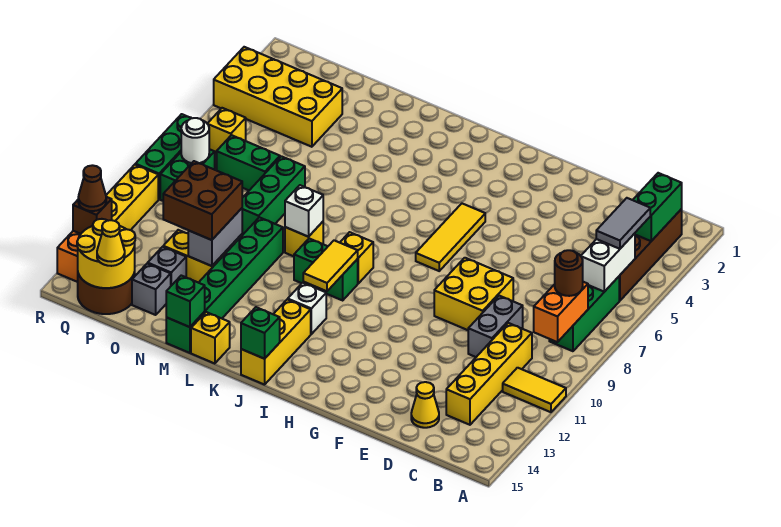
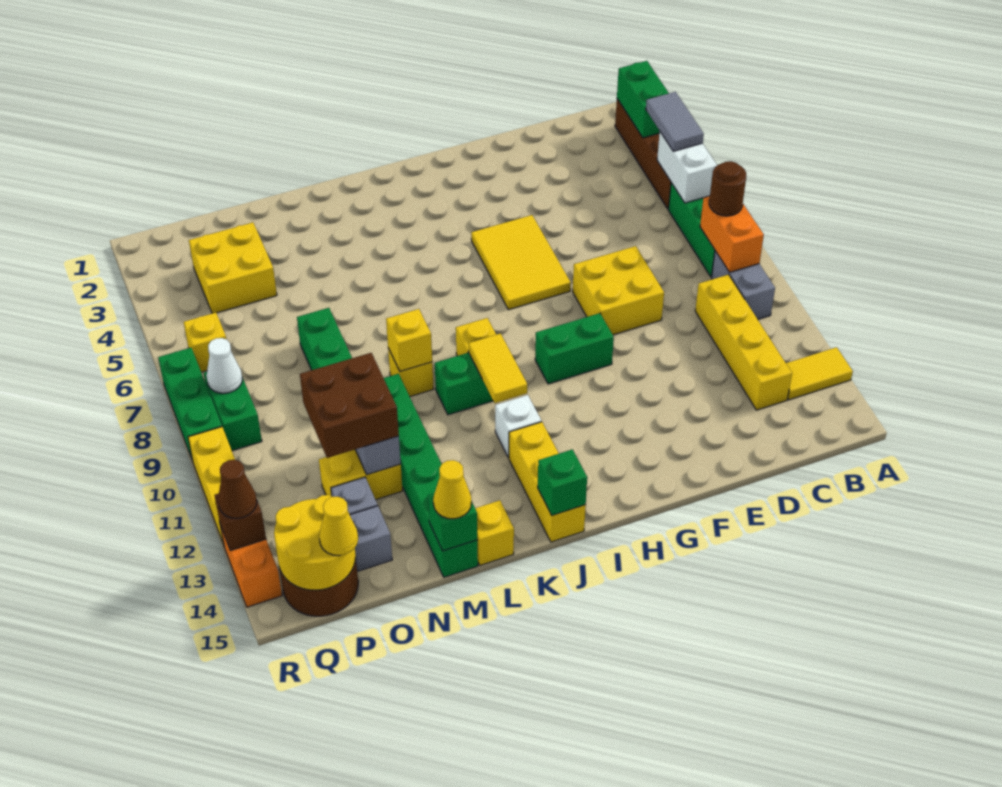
yellow 1x2 tile [503,368,566,412] -> yellow 1x2 tile moved to [786,347,853,400]
grey 1x2 brick [468,296,523,357] -> grey 1x2 brick moved to [712,251,775,319]
yellow 1x1 cone [411,382,439,428] -> yellow 1x1 cone moved to [433,460,471,519]
yellow 1x3 tile [416,204,485,271] -> yellow 2x3 tile [471,215,571,310]
white 1x1 brick [285,185,323,237] -> yellow 1x1 brick [386,309,432,371]
yellow 2x4 brick [214,47,342,147] -> yellow 2x2 brick [189,222,277,313]
green 1x2 brick [217,135,280,190] -> green 1x2 brick moved to [535,313,614,384]
white 1x1 round brick [181,118,209,163] -> white 1x1 cone [207,338,242,393]

